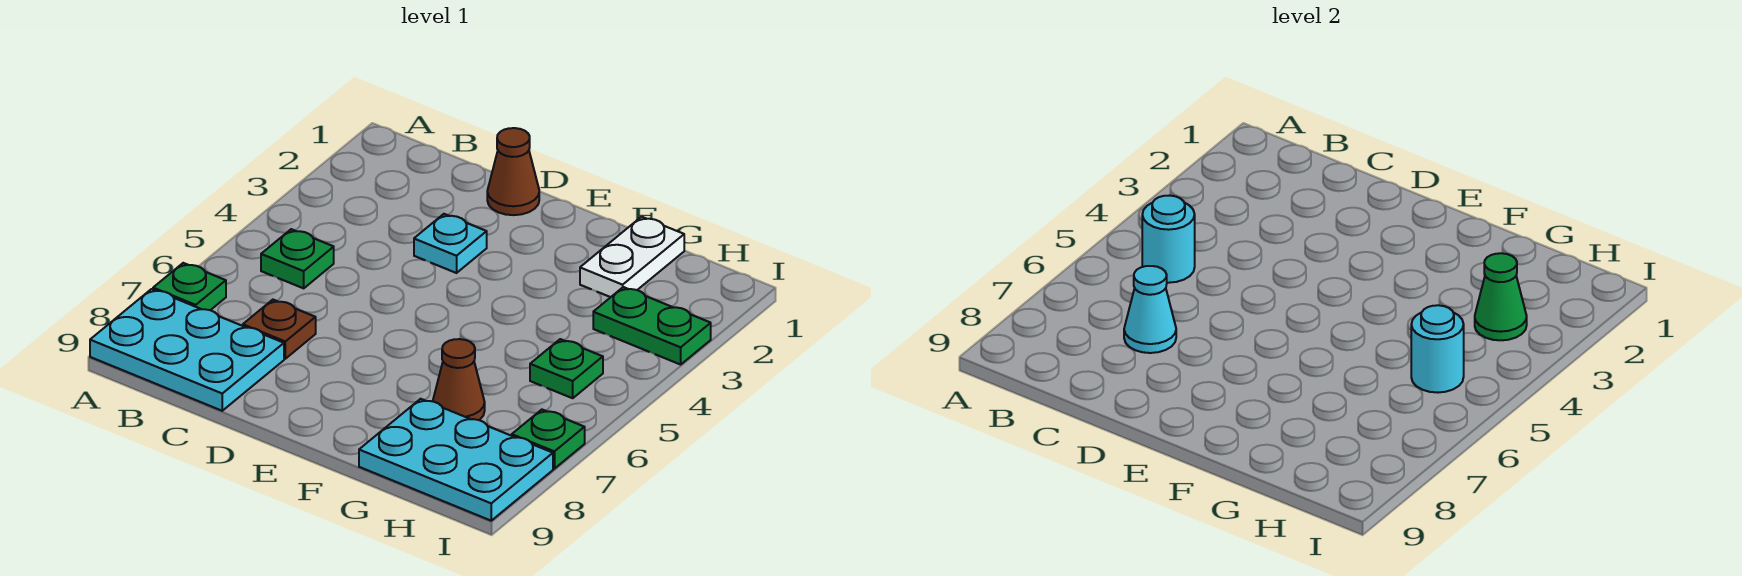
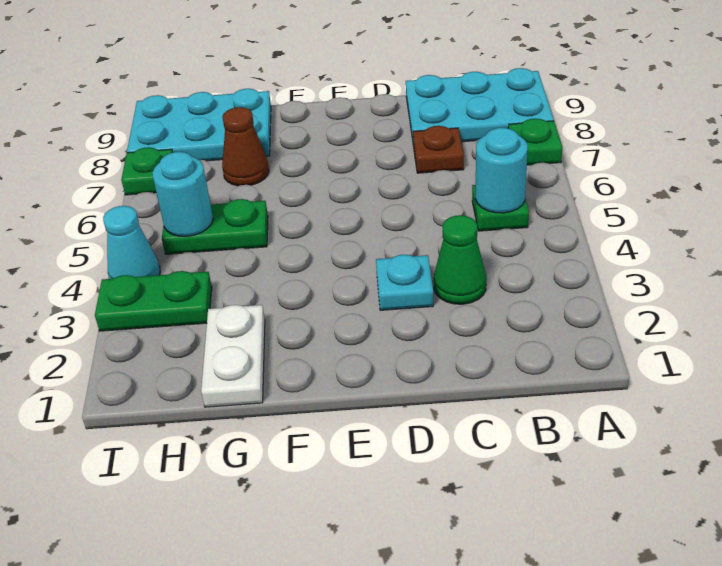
cyan 1x1 cone [1124,266,1176,353] -> cyan 1x1 cone moved to [103,206,160,279]
brown 1x1 cone [487,128,539,215] -> none
green 1x1 cone [1475,253,1527,340] -> green 1x1 cone moved to [433,215,486,304]
green 1x1 plate [530,339,603,398] -> green 1x2 plate [162,199,268,254]

